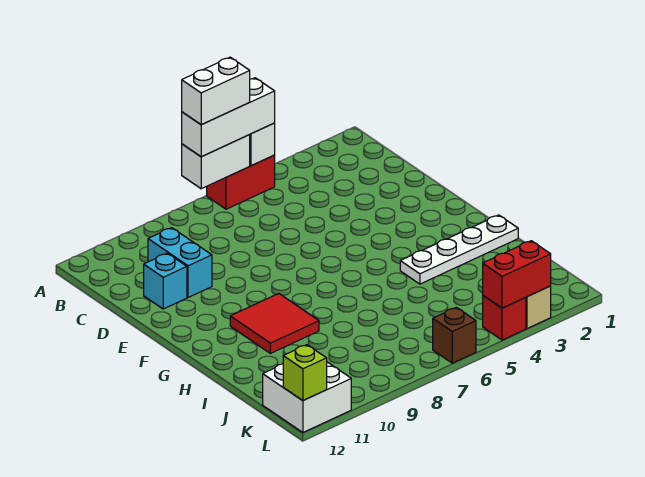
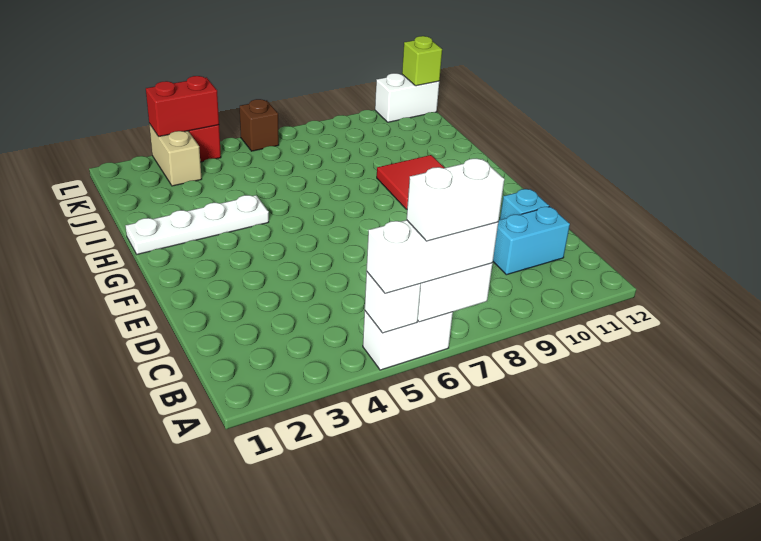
red 1x2 brick [207,155,275,209] -> white 1x2 brick [363,311,453,370]
cyan 1x2 brick [148,228,212,297] -> cyan 1x2 brick turned to [493,207,570,275]
white 2x2 brick [263,362,351,432] -> white 1x2 brick [375,73,439,122]

